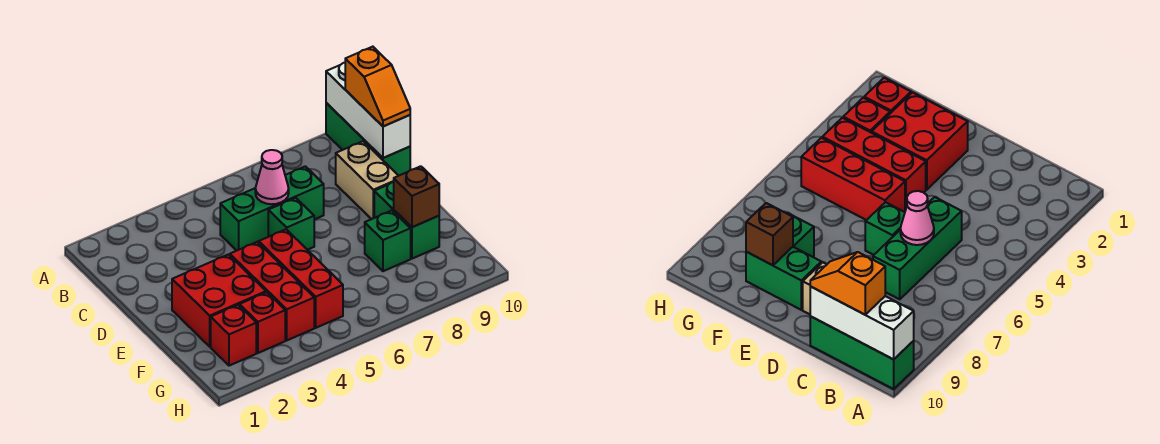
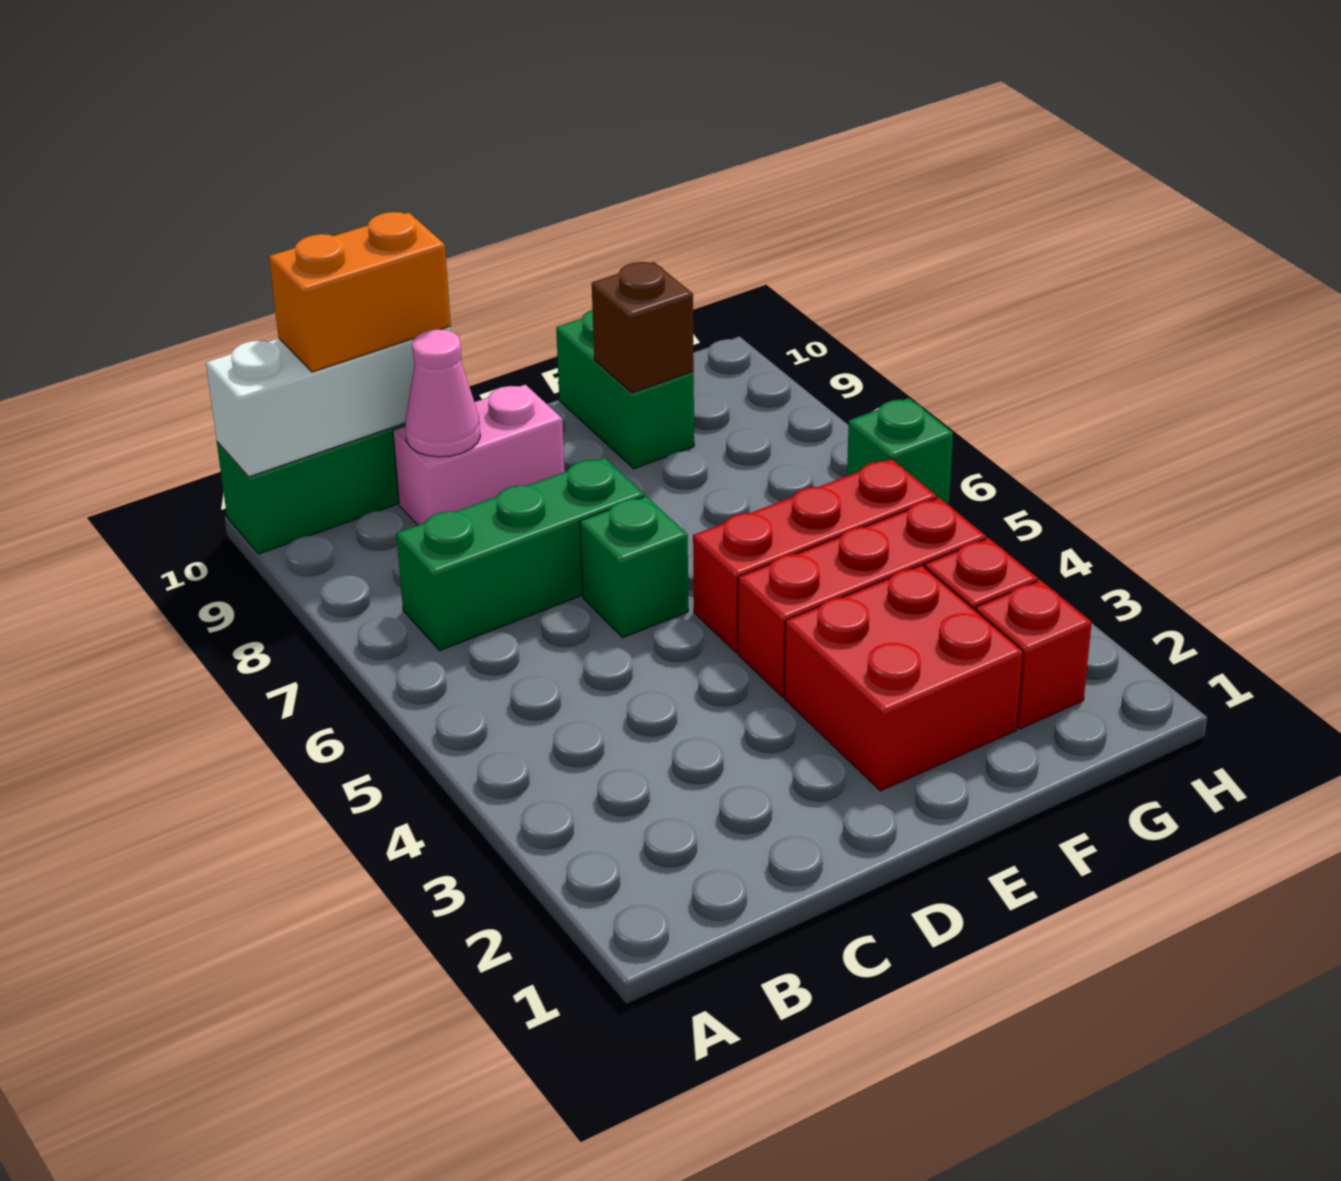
orange 1x2 slope [345,47,410,126] -> orange 1x2 brick [269,212,451,372]
green 1x3 brick [220,166,324,251] -> green 1x3 brick turned to [396,457,644,650]
pink 1x1 cone [255,150,289,204] -> pink 1x1 cone moved to [405,330,480,457]
tan 1x2 brick [336,141,398,219] -> pink 1x2 brick [393,385,565,525]
green 1x2 brick [374,182,439,259] -> green 1x2 brick turned to [556,310,694,469]
green 1x1 brick [365,211,411,271] -> green 1x1 brick moved to [847,398,953,505]

